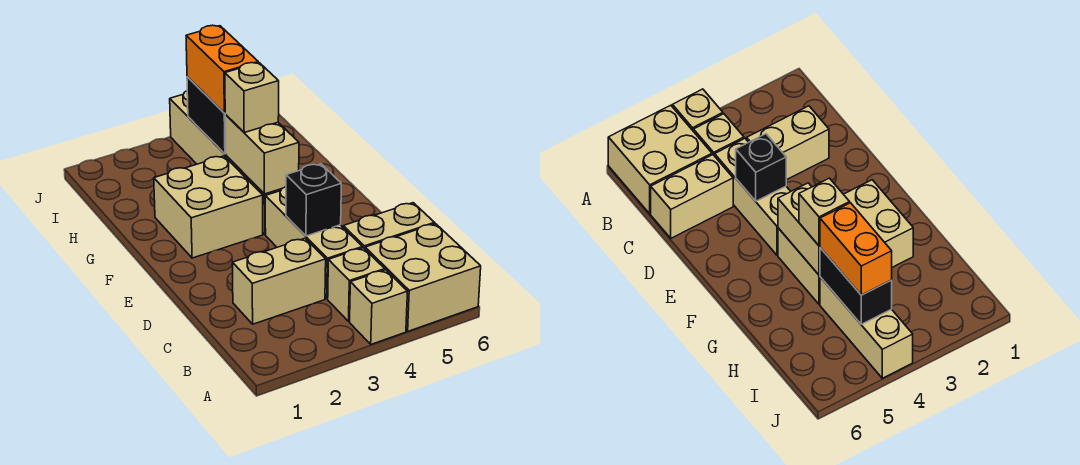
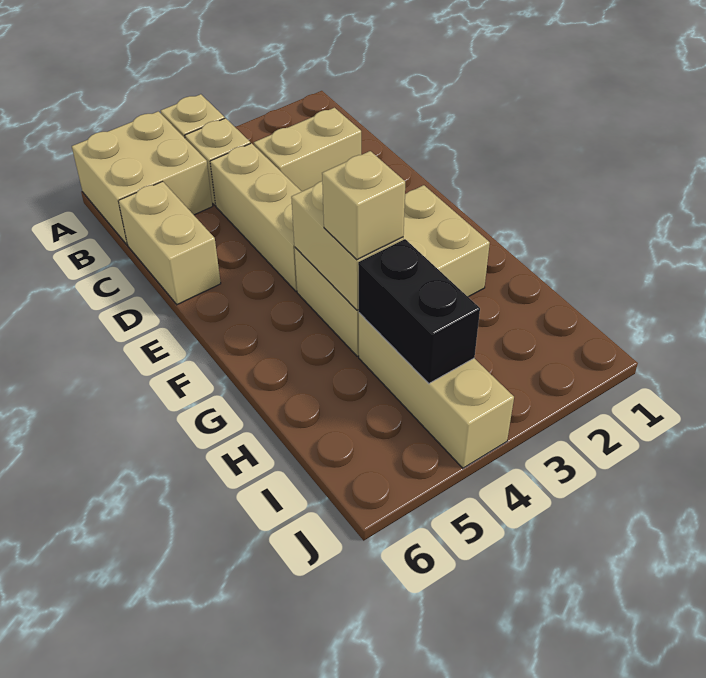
tan 1x2 brick [343,203,434,249] -> tan 1x2 brick turned to [119,181,221,305]
black 1x1 brick [286,164,341,236] -> none
orange 1x2 brick [186,25,258,113] -> none

